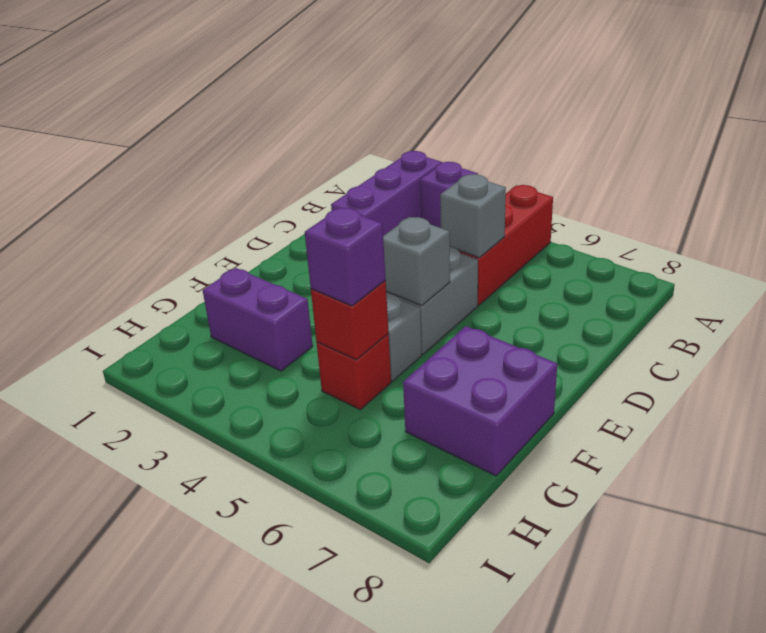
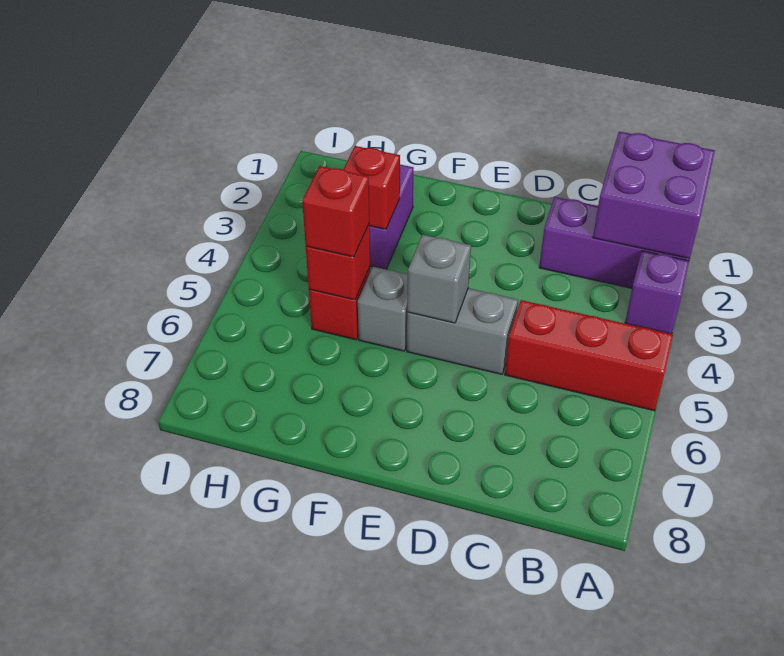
grey 1x1 brick [440,174,506,258] -> none
purple 2x2 brick [403,326,557,476] -> purple 2x2 brick moved to [593,132,715,259]
none -> red 1x1 brick [343,146,400,229]
purple 1x1 brick [305,208,386,306] -> red 1x1 brick [302,166,370,257]

